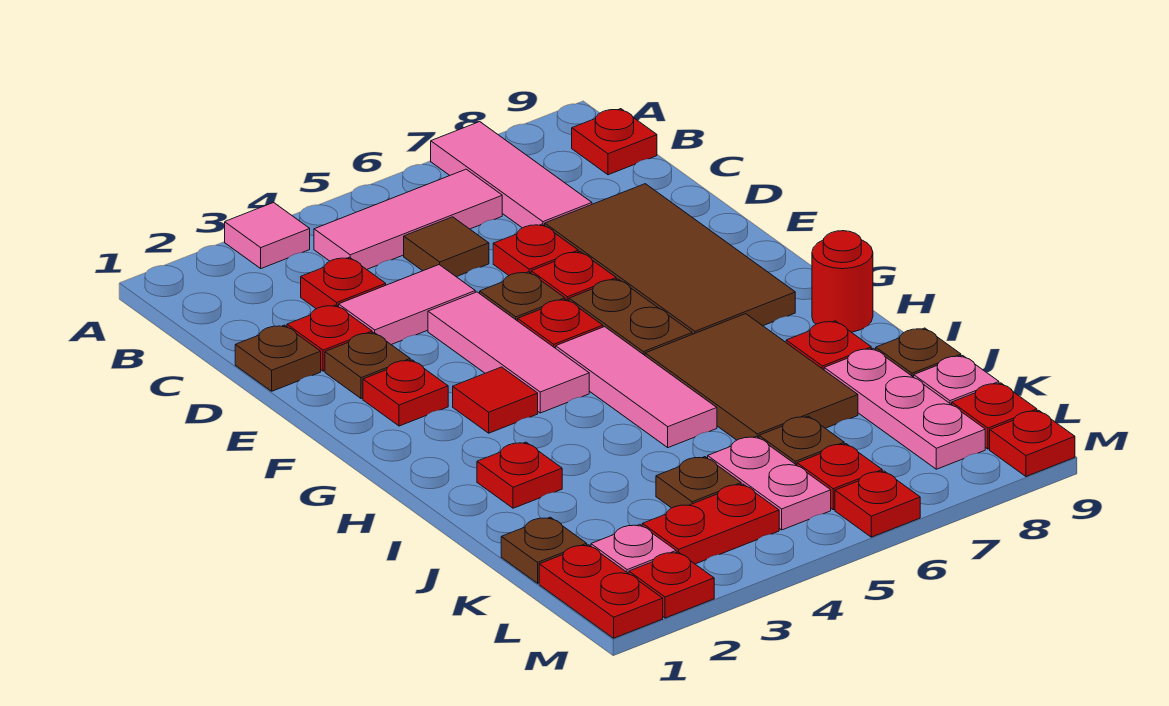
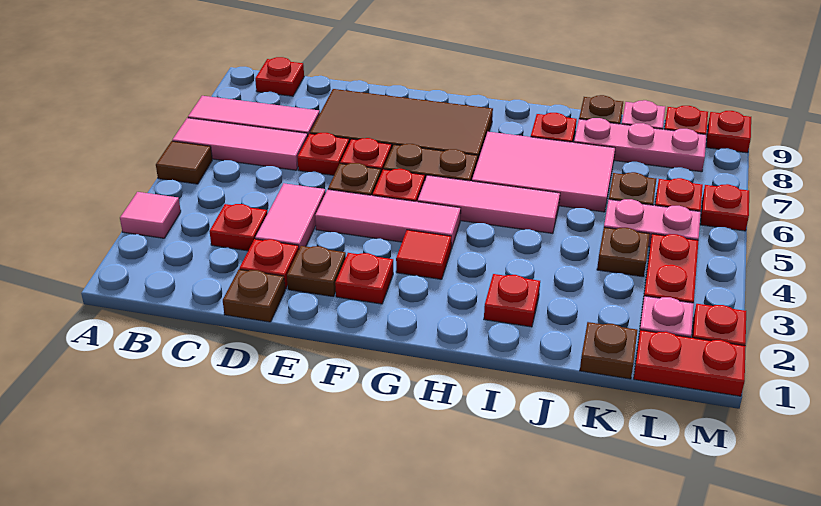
pink 1x3 tile [314,169,502,269] -> pink 1x3 tile turned to [172,118,308,170]
brown 1x1 tile [404,217,489,277] -> brown 1x1 tile moved to [156,141,212,184]
brown 2x3 tile [645,314,858,440] -> pink 2x3 tile [472,132,615,212]
red 1x1 round brick [812,231,873,332] -> none

